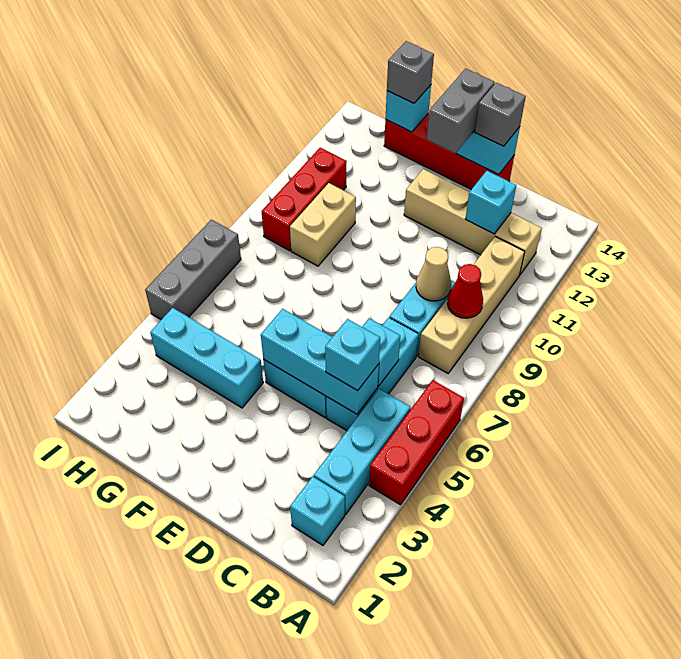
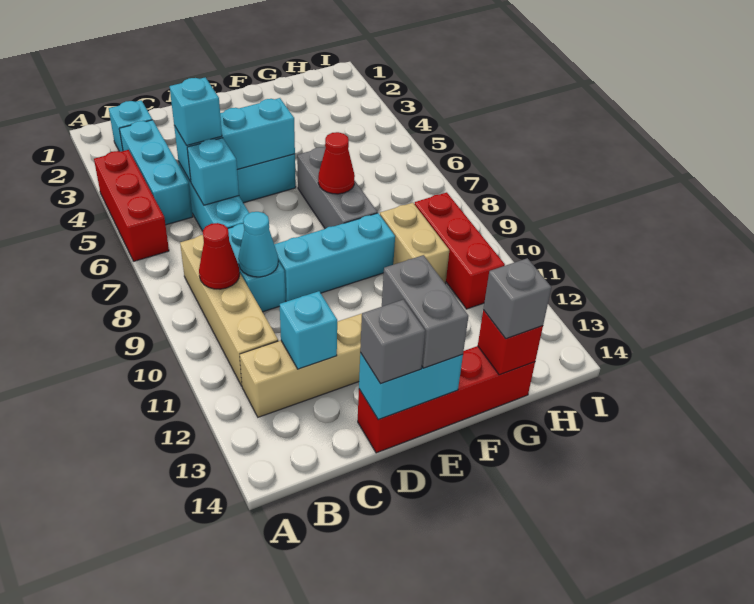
tan 1x1 cone [416,247,451,301] -> cyan 1x1 cone [238,212,278,277]
cyan 1x3 brick [150,308,263,408] -> cyan 1x3 brick moved to [274,213,395,302]
none -> red 1x1 cone [318,132,355,194]
cyan 1x1 brick [385,85,431,132] -> red 1x1 brick [478,310,543,375]
grey 1x3 brick [145,220,241,320] -> grey 1x3 brick moved to [297,147,378,229]

